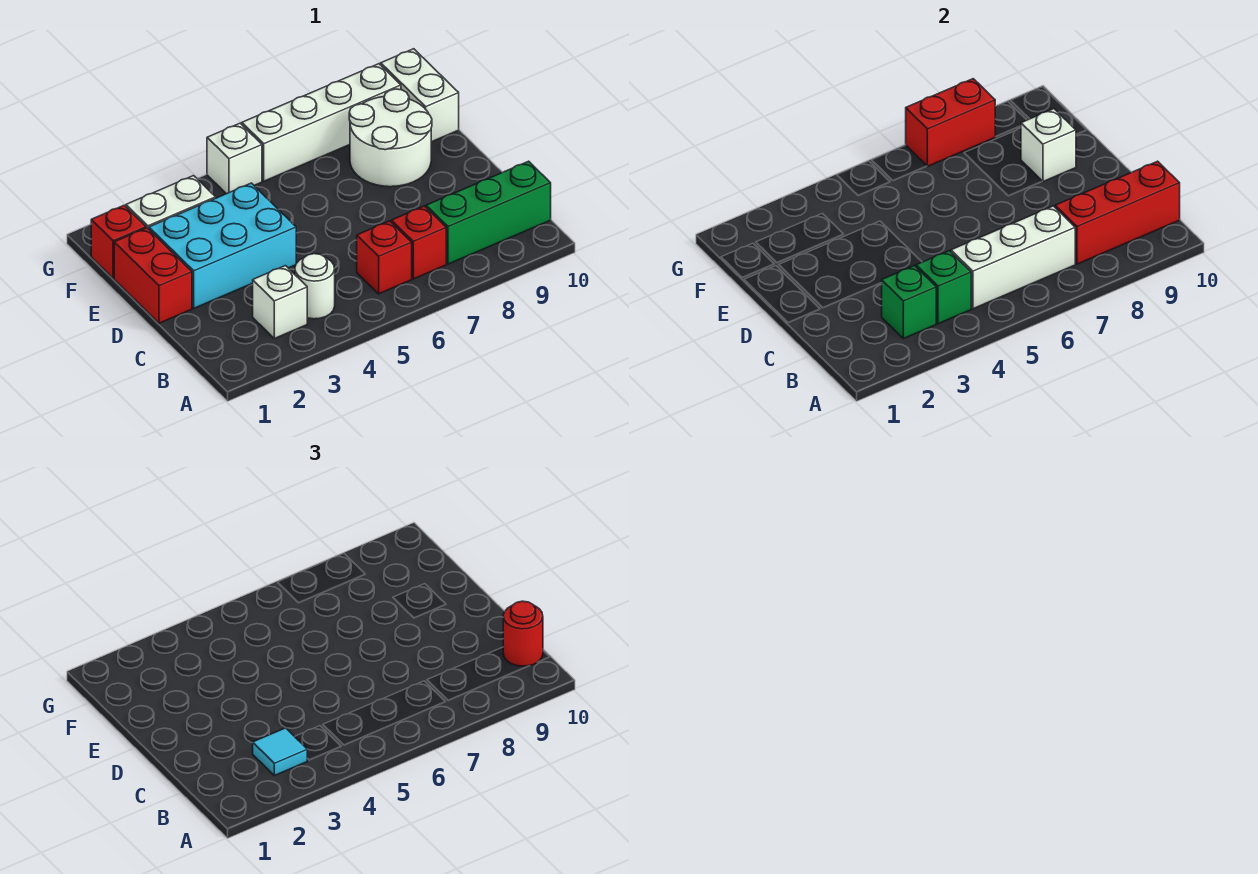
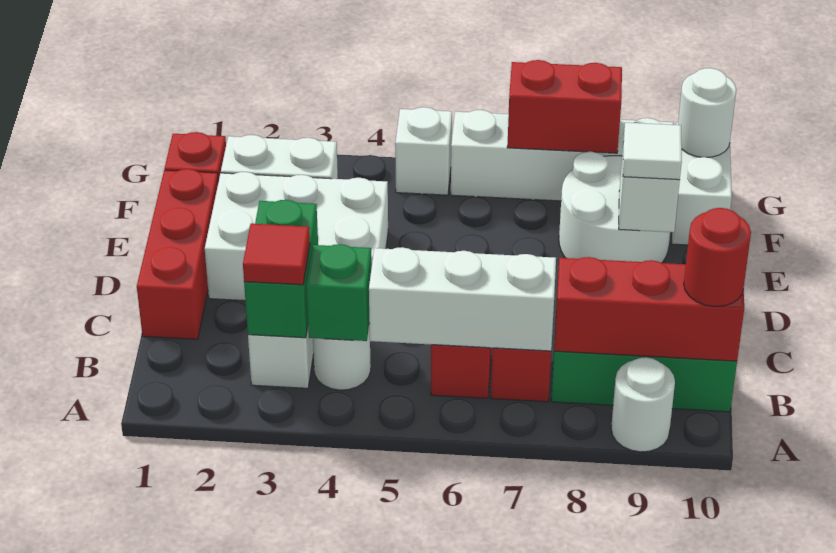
none -> white 1x1 round brick [611,357,675,452]
green 1x1 brick [882,266,936,339] -> green 1x2 brick [244,200,318,338]
cyan 1x1 tile [253,728,307,776] -> red 1x1 tile [243,224,310,285]
red 1x2 brick [114,228,192,323] -> red 1x3 brick [137,169,218,339]
cyan 2x3 brick [149,183,296,308] -> white 2x3 brick [205,172,388,301]
none -> white 1x1 tile [623,123,682,180]
none -> white 1x1 round brick [678,68,736,157]

